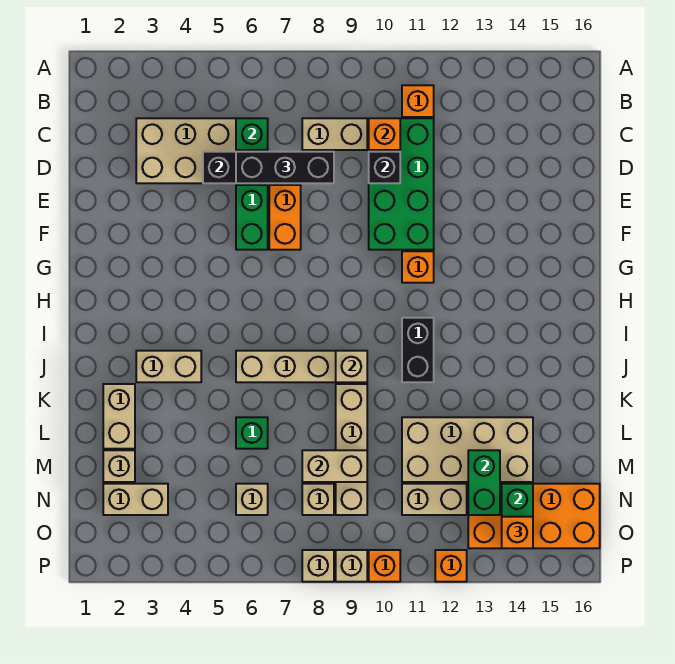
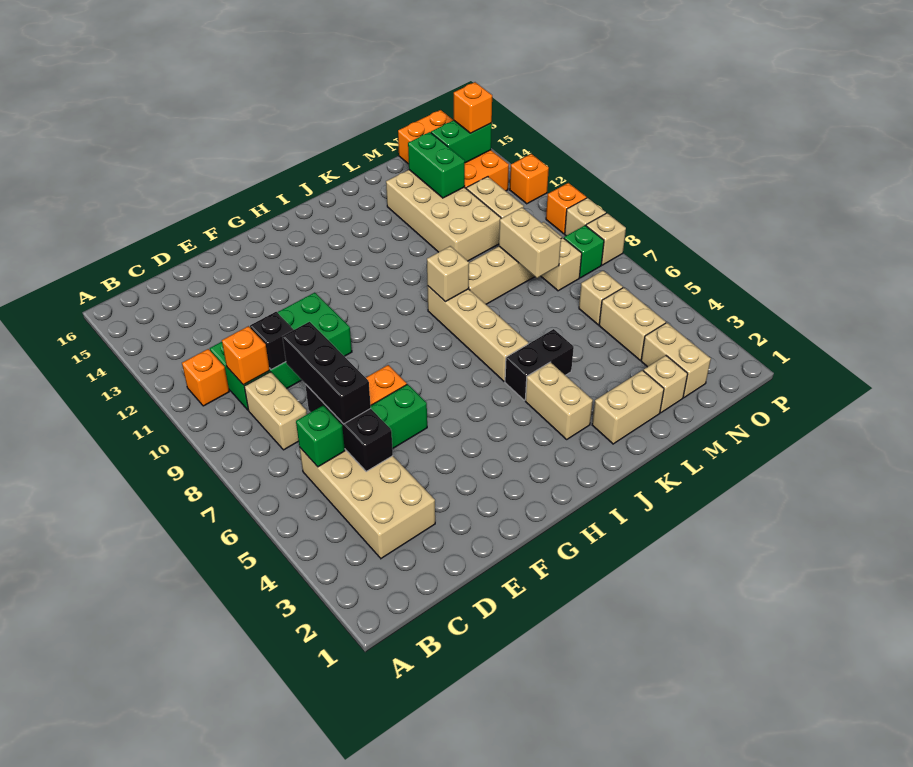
orange 1x1 brick [402,251,434,283] -> none
black 1x2 brick [402,318,434,382] -> black 1x2 brick moved to [505,329,574,400]
green 1x1 brick [236,417,268,449] -> green 1x1 brick moved to [564,225,604,278]
green 1x2 brick [468,450,500,515] -> green 1x2 brick turned to [408,132,465,198]
none -> tan 1x2 brick [599,288,666,360]

